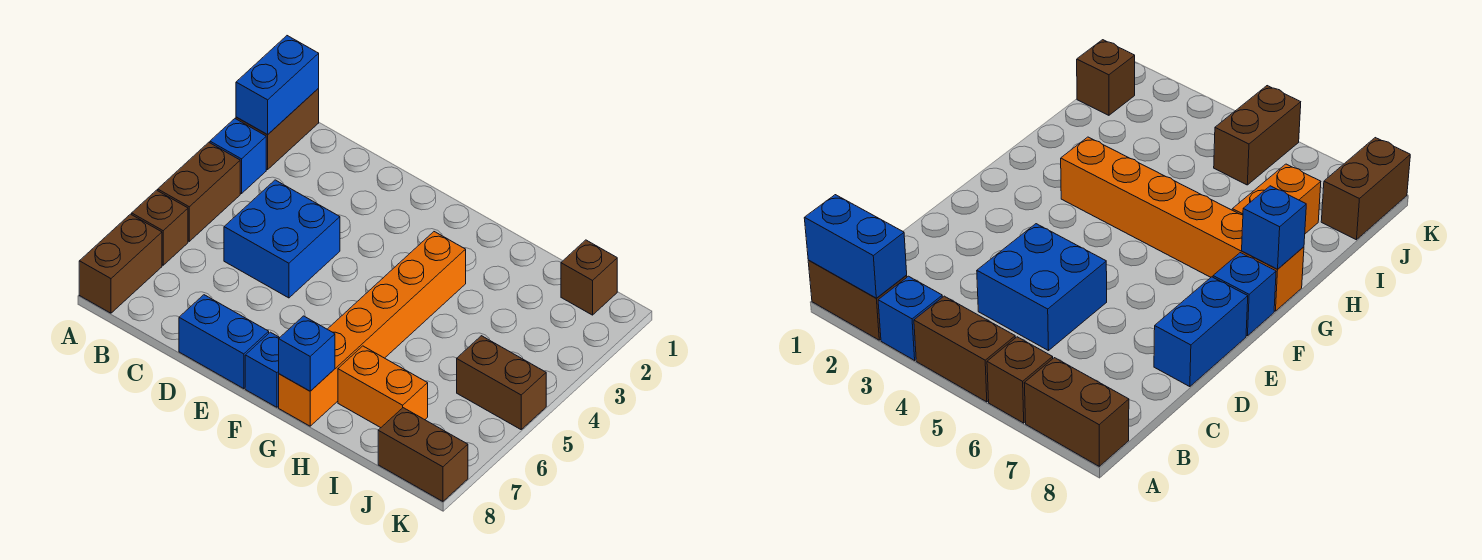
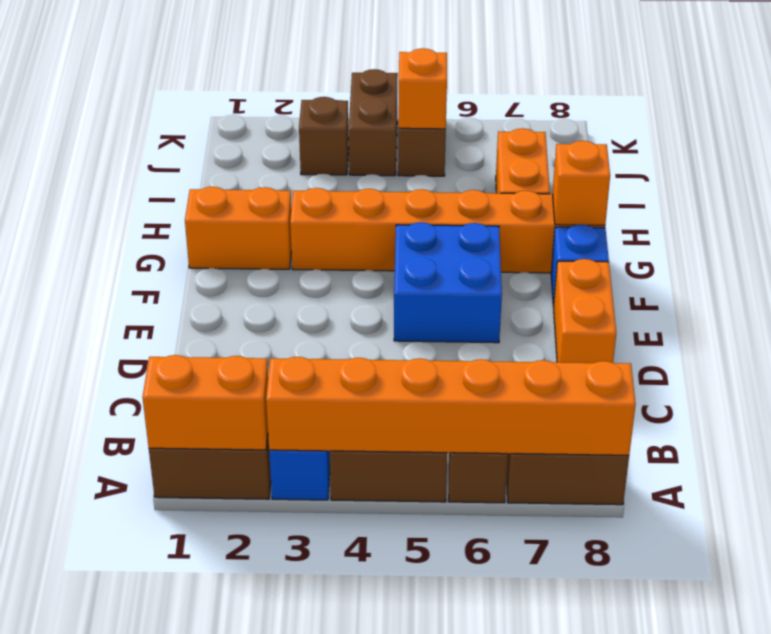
blue 1x2 brick [236,36,319,135] -> orange 1x2 brick [142,355,268,450]
none -> orange 1x6 brick [266,357,636,455]
blue 2x2 brick [224,180,340,298] -> blue 2x2 brick moved to [394,222,502,343]
blue 1x2 brick [179,295,269,389] -> orange 1x2 brick [553,259,616,363]
none -> orange 1x2 brick [185,187,291,269]
blue 1x1 brick [279,316,335,391] -> orange 1x1 brick [553,141,610,225]
brown 1x1 brick [561,240,617,315] -> brown 1x1 brick moved to [299,97,349,175]
none -> orange 1x1 brick [398,48,447,129]
brown 1x2 brick [378,408,468,501] -> brown 1x2 brick moved to [349,69,398,176]

